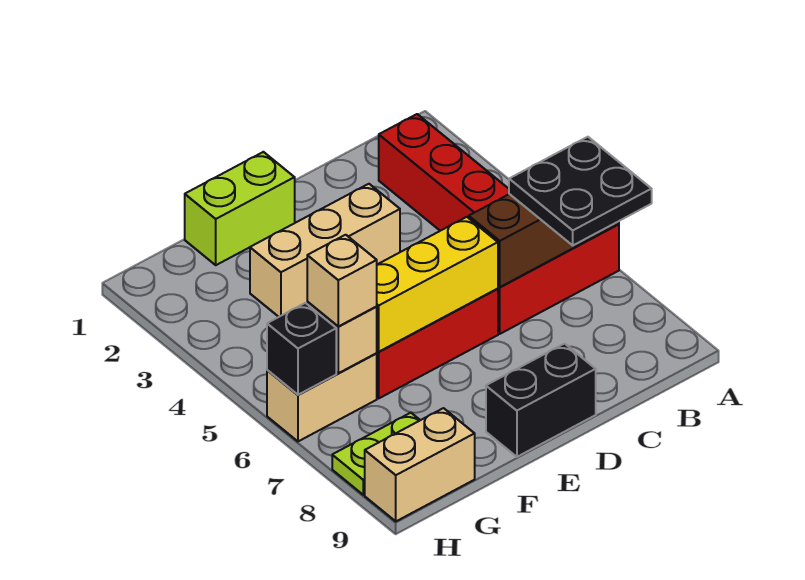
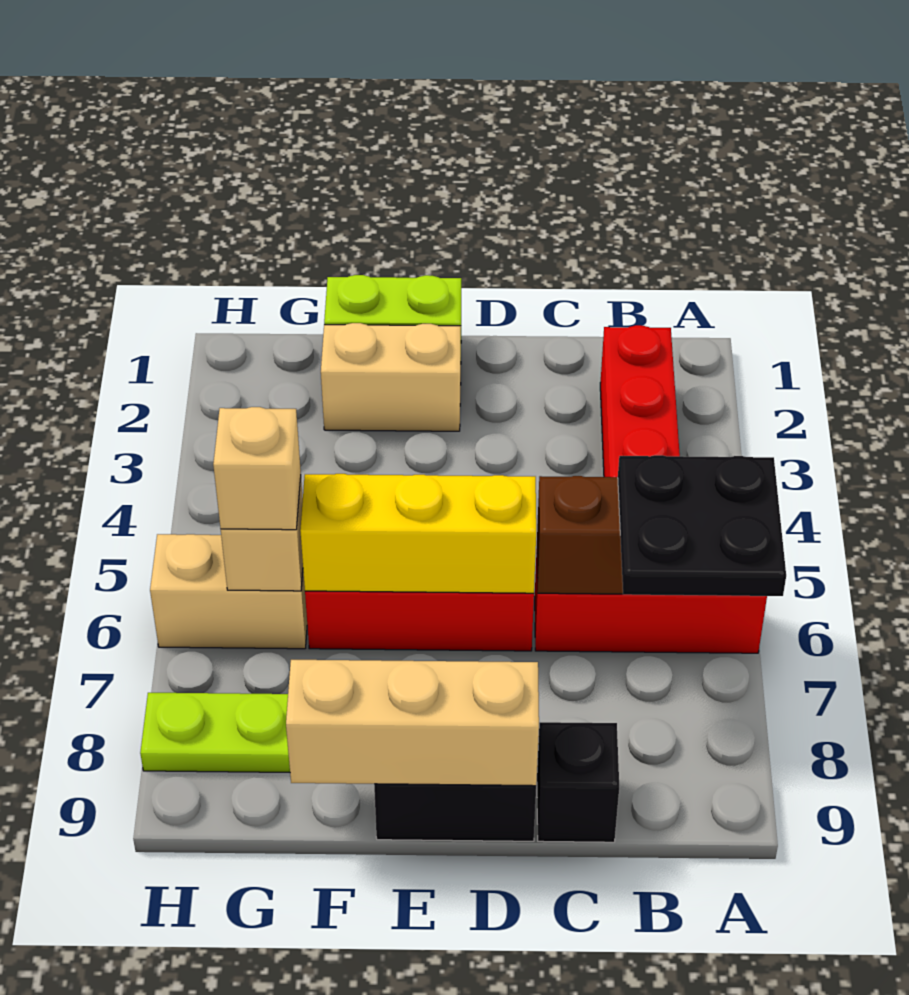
tan 1x3 brick [250,184,400,317] -> tan 1x3 brick moved to [286,660,539,786]
tan 1x2 brick [365,408,475,521] -> tan 1x2 brick moved to [321,323,461,431]
black 1x1 brick [267,303,336,395] -> black 1x1 brick moved to [537,722,619,842]

